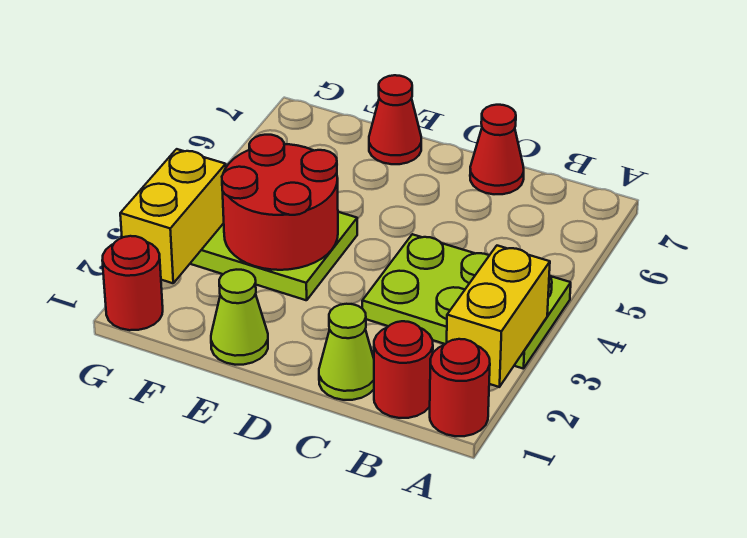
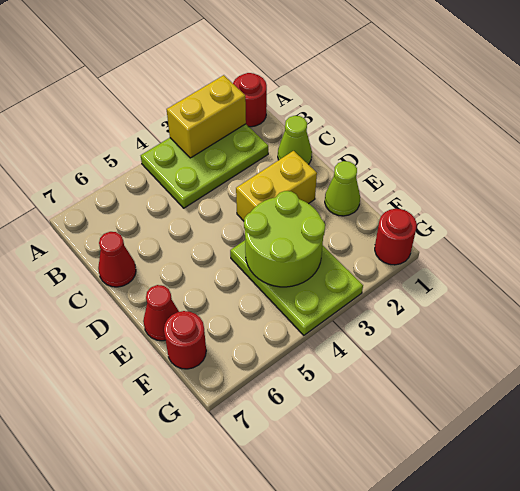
lime 2x3 plate [362,234,571,369] -> lime 2x3 plate turned to [141,124,268,208]
red 1x1 round brick [374,321,433,418] -> red 1x1 round brick moved to [164,311,206,369]
red 2x2 round brick [222,135,338,270] -> lime 2x2 round brick [244,191,325,287]
yellow 1x2 brick [120,149,226,283] -> yellow 1x2 brick moved to [236,151,317,221]

